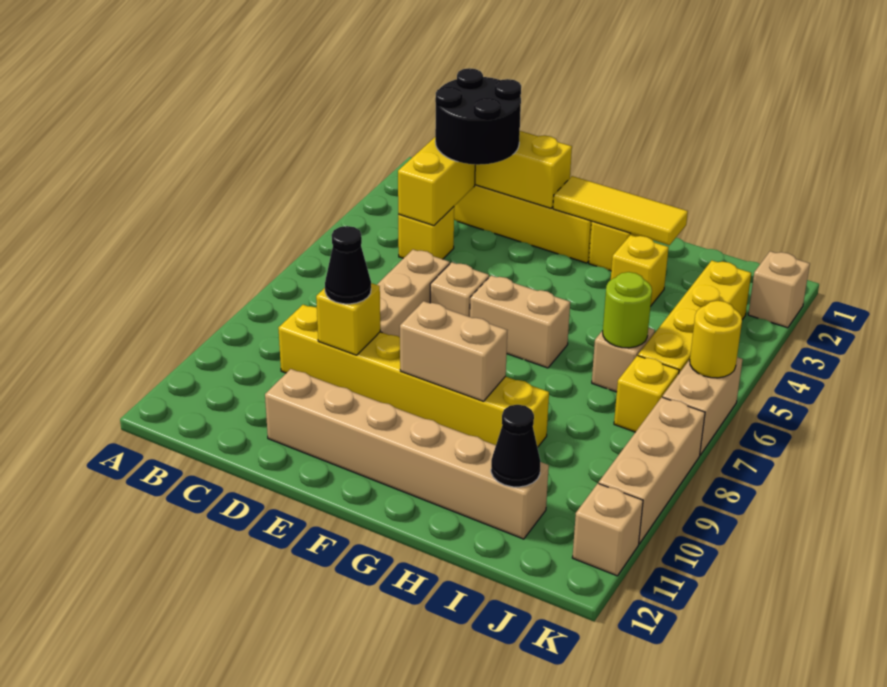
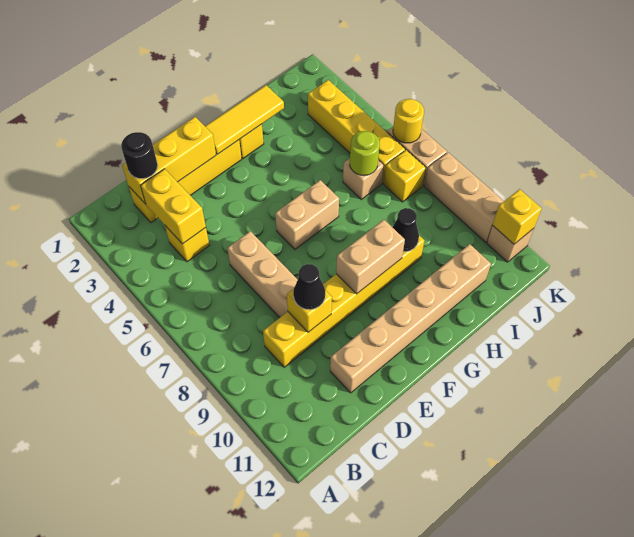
black 2x2 round brick [435,68,521,165] -> black 1x1 round brick [121,132,158,179]
tan 1x1 brick [430,262,489,317] -> none
yellow 1x1 brick [611,235,669,305] -> yellow 1x1 brick moved to [493,189,542,244]
black 1x1 cone [491,405,540,487] -> black 1x1 cone moved to [392,208,419,252]
tan 1x1 brick [748,251,810,328] -> none

